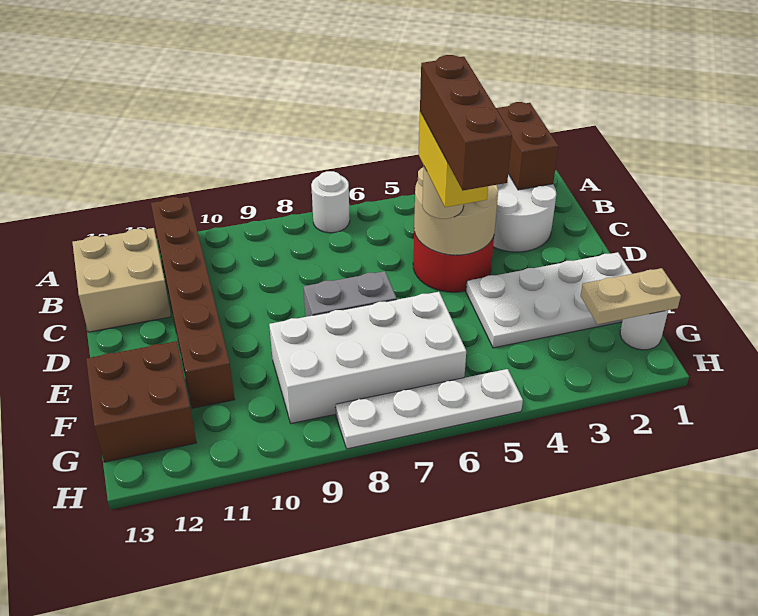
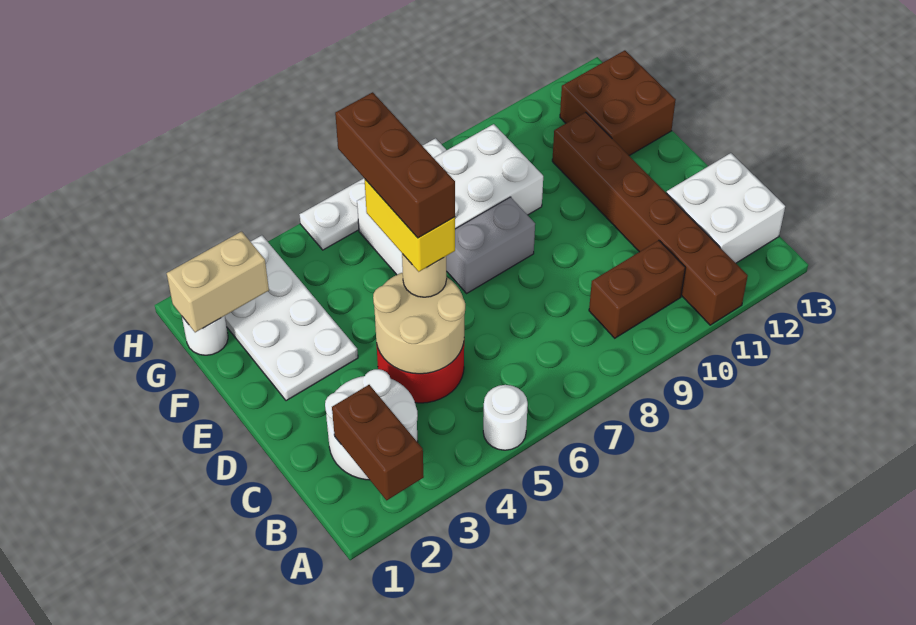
white 1x1 round brick [311,171,350,233] -> white 1x1 round brick moved to [483,385,528,450]
none -> brown 1x2 brick [589,240,685,338]
tan 2x2 brick [72,228,171,332] -> white 2x2 brick [667,153,785,263]
white 2x4 plate [466,252,632,348] -> white 2x4 plate turned to [225,235,358,401]
tan 1x2 plate [581,268,681,324] -> tan 1x2 brick [167,232,269,332]

